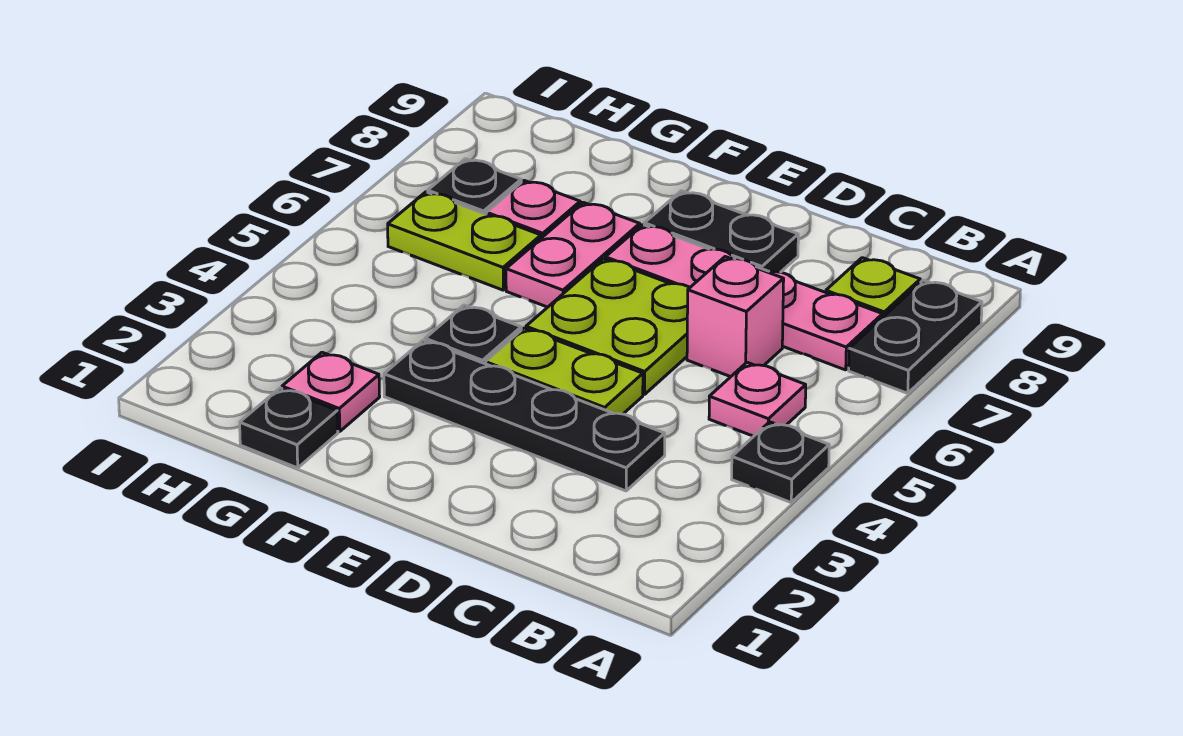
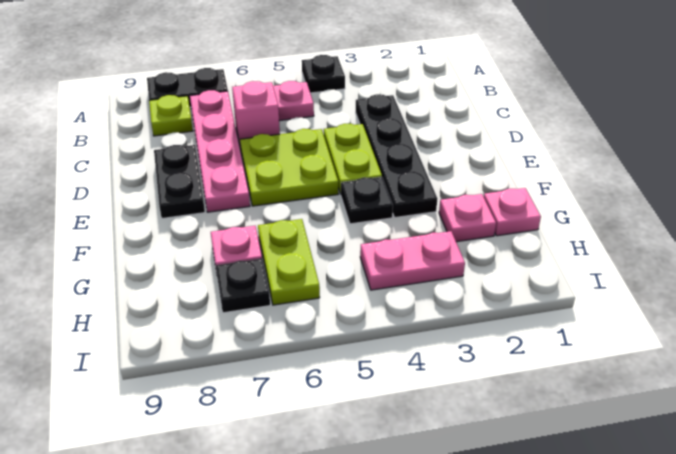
pink 1x2 plate [506,202,640,307] -> pink 1x2 plate moved to [360,231,465,290]
black 1x1 plate [240,388,338,468] -> pink 1x1 plate [484,188,541,236]

